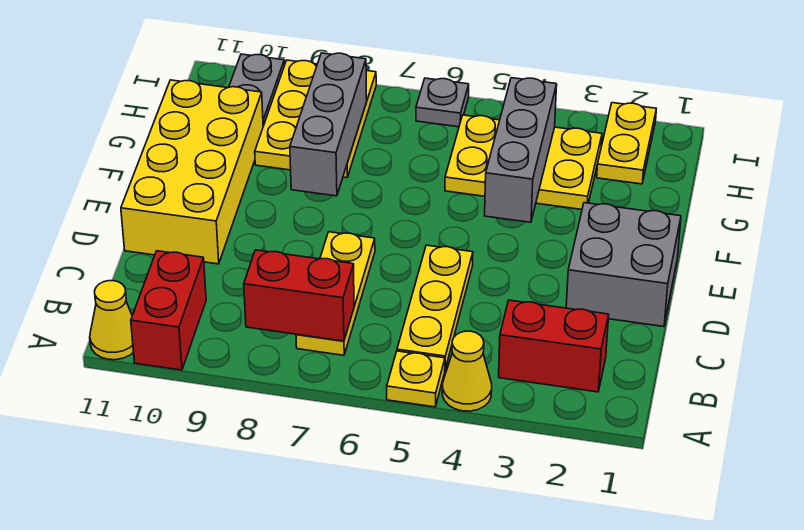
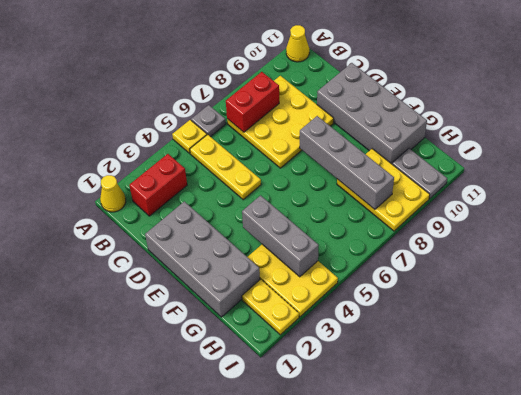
yellow 1x1 cone [442,331,492,411] -> yellow 1x1 cone moved to [100,175,126,212]
red 1x2 brick [131,251,206,370] -> none
yellow 1x3 plate [296,232,375,355] -> yellow 3x3 plate [227,76,334,168]
grey 2x2 brick [566,203,681,327] -> grey 2x4 brick [145,201,260,317]
yellow 2x4 brick [121,80,263,264] -> grey 2x4 brick [317,63,427,164]
grey 1x3 brick [290,53,367,196] -> grey 1x4 brick [300,116,394,209]
yellow 2x3 plate [445,115,602,210] -> yellow 2x3 plate turned to [248,244,338,317]
grey 1x1 plate [416,78,469,127] -> grey 1x1 plate moved to [191,105,226,137]

